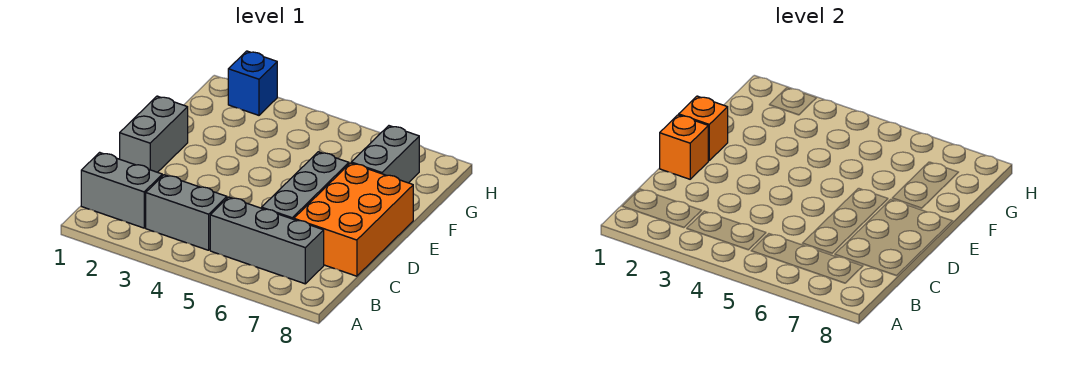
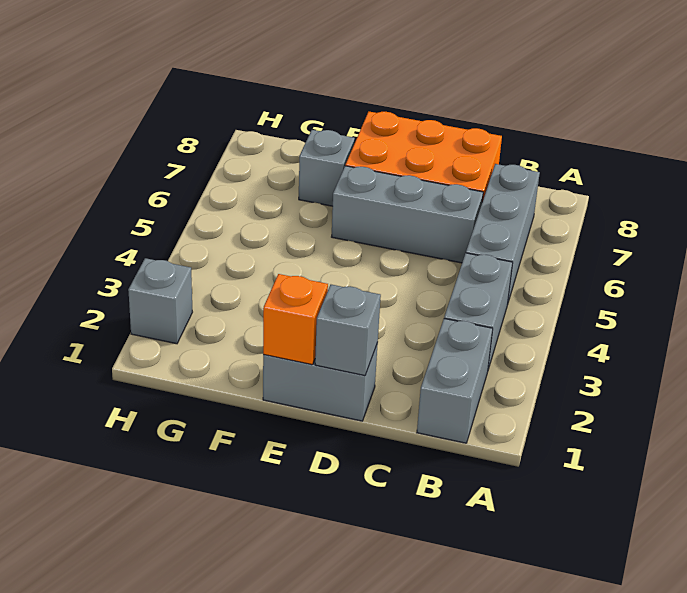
orange 1x1 brick [660,115,709,179] -> grey 1x1 brick [315,285,381,376]
grey 1x2 brick [351,126,419,183] -> grey 1x1 brick [299,130,355,206]
blue 1x1 brick [228,51,277,115] -> grey 1x1 brick [128,258,192,344]

